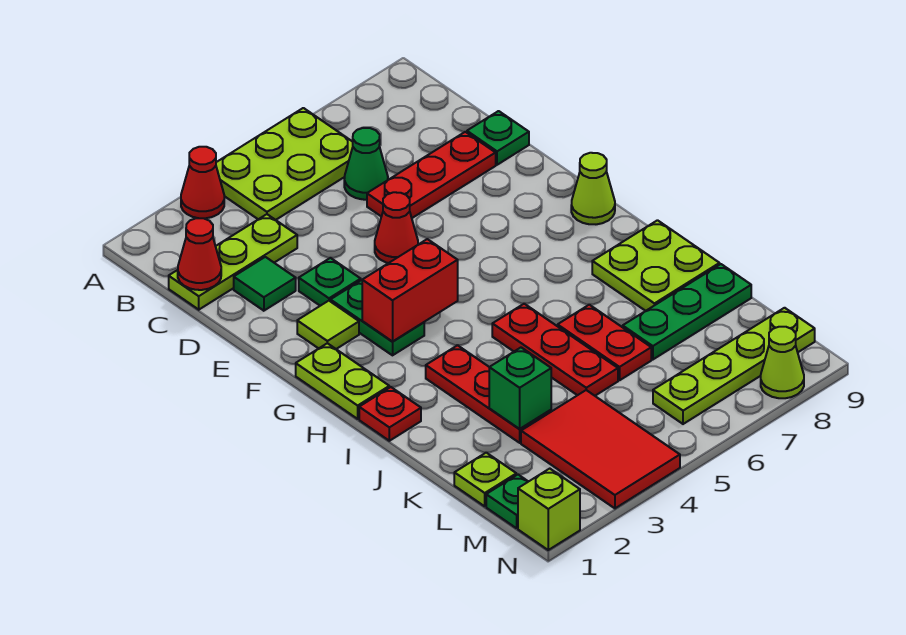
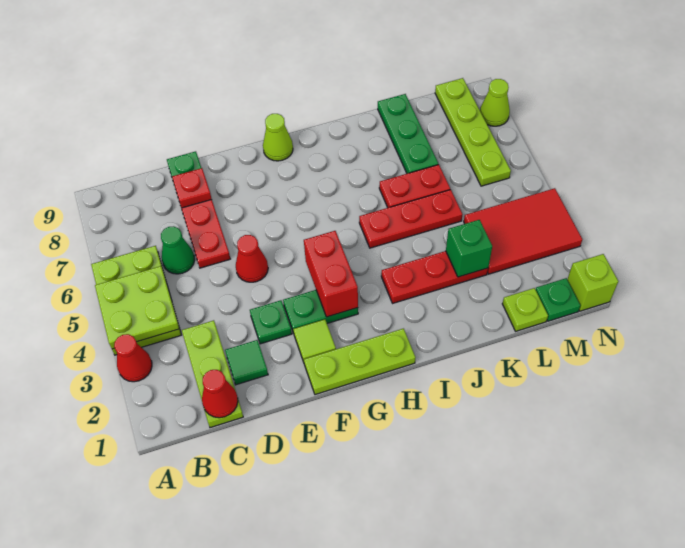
lime 1x2 plate [296,343,389,419] -> lime 1x3 plate [304,329,416,395]
red 1x1 plate [359,387,421,441] -> red 1x1 plate moved to [172,168,212,208]
lime 2x2 plate [592,220,720,311] -> lime 2x2 plate moved to [95,266,179,349]

